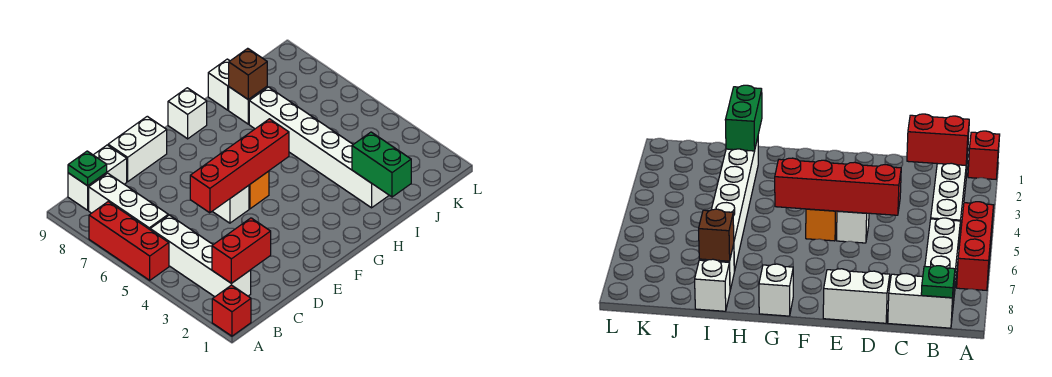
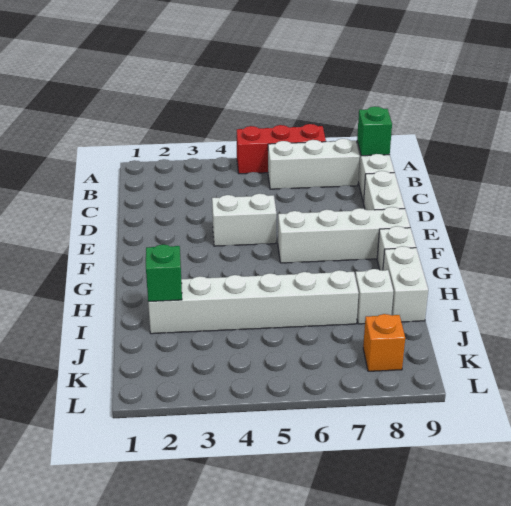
red 1x1 brick [212,285,251,336] -> none
white 1x4 brick [150,215,251,297] -> white 1x4 brick moved to [278,207,410,263]
red 1x2 brick [212,218,271,283] -> none
green 1x1 plate [68,151,107,186] -> green 1x1 brick [357,106,392,156]
red 1x4 brick [190,119,289,213] -> none
white 1x1 brick [212,185,249,223] -> white 1x2 brick [212,194,277,246]
orange 1x1 brick [249,171,269,209] -> orange 1x1 brick moved to [363,314,405,371]
green 1x2 brick [352,132,411,197] -> green 1x1 brick [146,245,182,302]
brown 1x1 brick [229,48,267,99] -> none
white 1x1 brick [208,59,229,110] -> white 1x2 brick [383,246,428,322]

